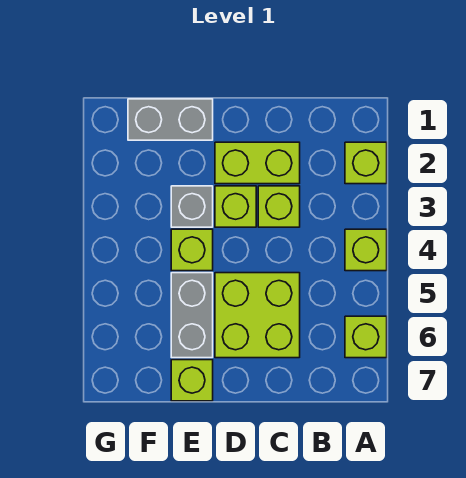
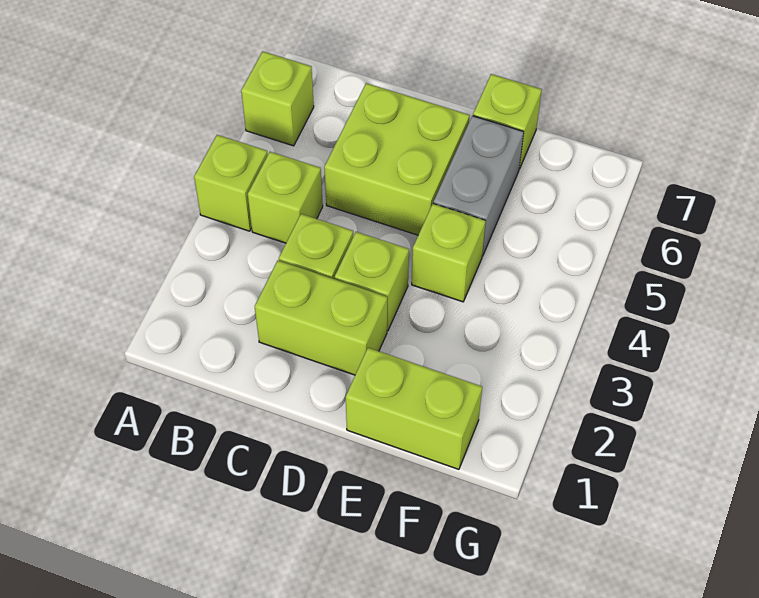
lime 1x1 brick [345,142,387,184] -> lime 1x1 brick moved to [248,152,323,243]
grey 1x2 brick [128,99,213,140] -> lime 1x2 brick [346,348,482,469]
grey 1x1 brick [171,186,213,227] -> none

